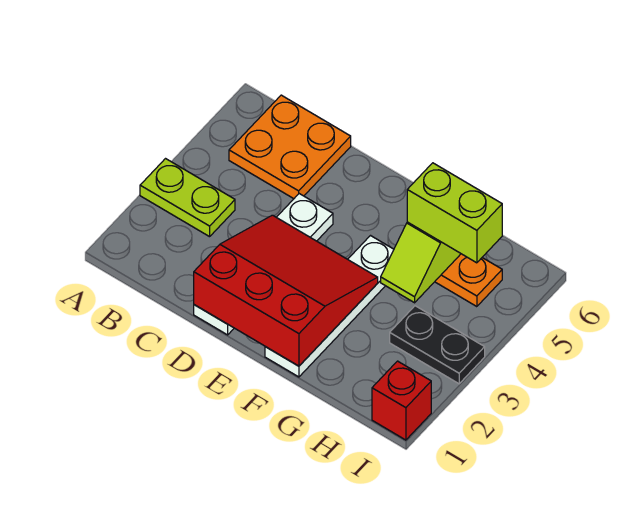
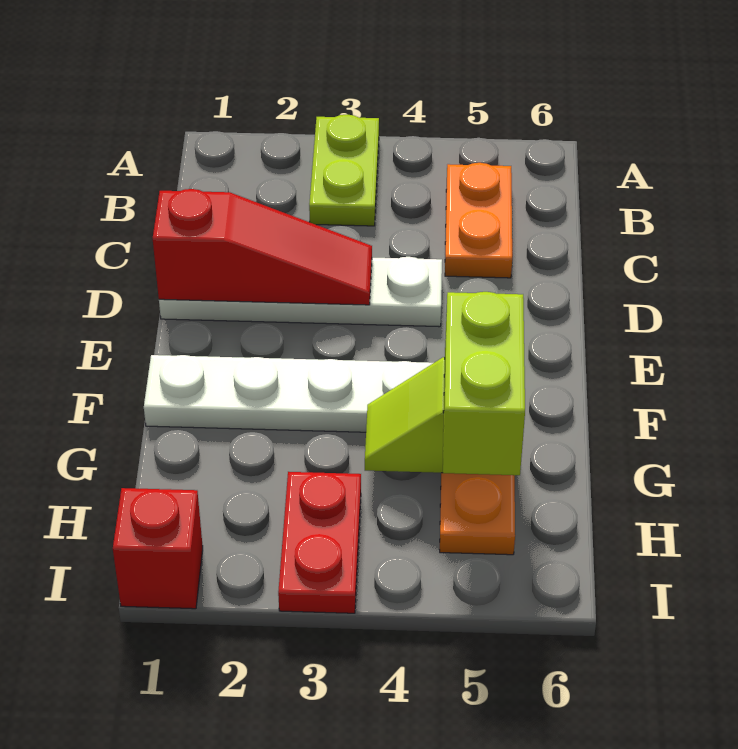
orange 2x2 plate [229,95,351,199] -> orange 1x2 plate [445,163,512,278]
red 3x3 slope [194,215,378,366] -> red 1x3 slope [153,189,372,305]
black 1x2 plate [390,306,485,384] -> red 1x2 plate [278,472,361,613]

